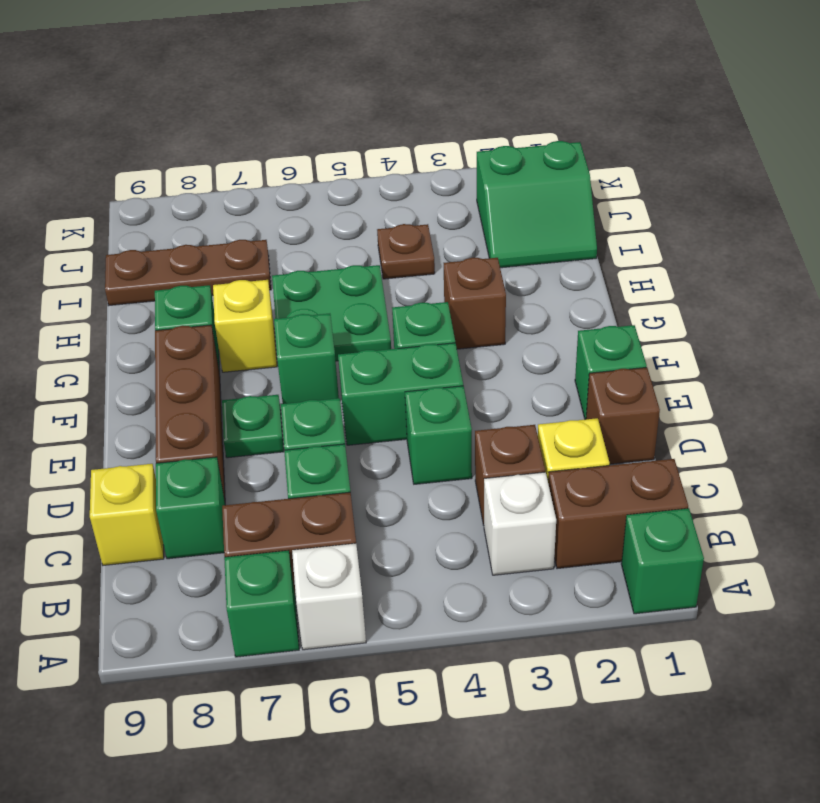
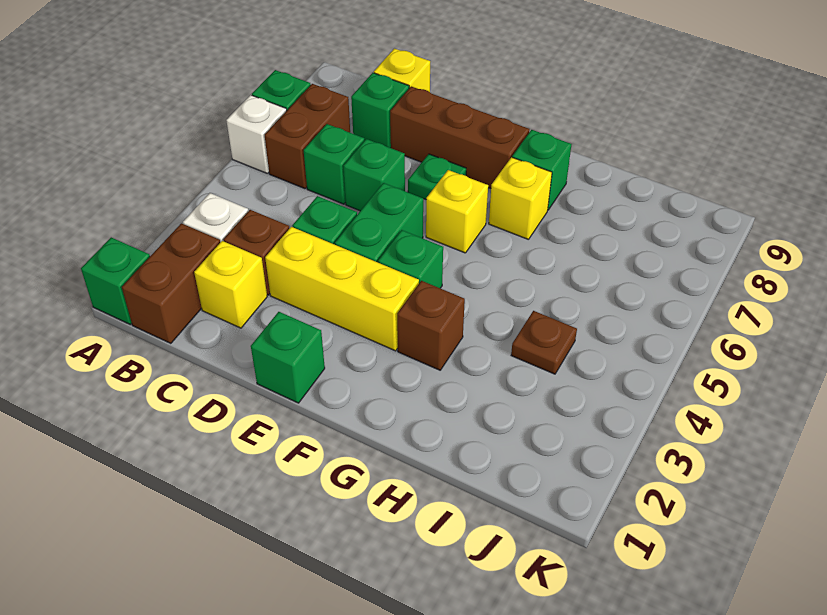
brown 1x1 brick [586,367,660,464] -> none
none -> yellow 1x3 brick [265,227,419,351]
green 1x1 brick [274,314,339,404] -> yellow 1x1 brick [426,170,488,253]
green 2x2 plate [272,265,391,361] -> none
green 2x2 slope [477,141,597,268] -> none
brown 1x3 plate [105,240,271,305] -> none

